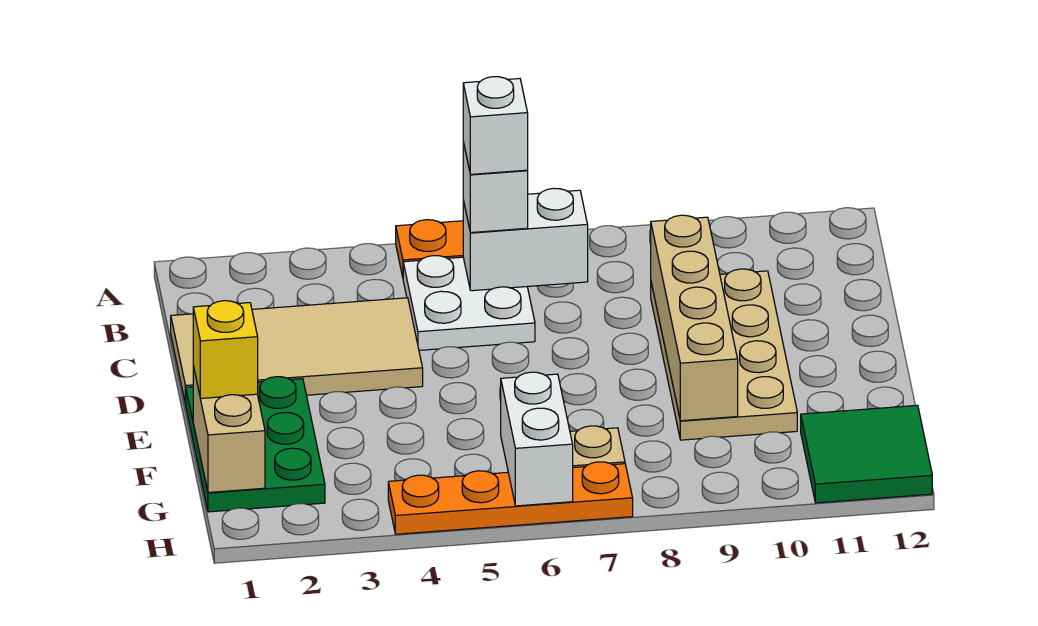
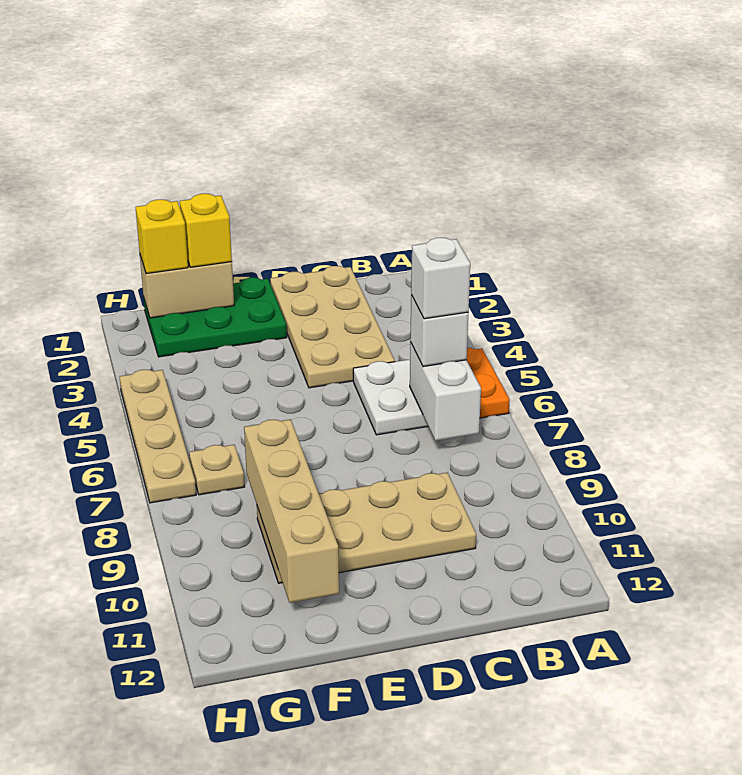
tan 2x4 tile [171,298,423,404] -> tan 2x4 plate [270,266,395,388]
tan 1x4 brick [651,215,738,421] -> tan 1x4 brick turned to [244,419,339,603]
none -> yellow 1x1 brick [136,200,188,274]
white 1x2 brick [501,372,573,506] -> none
green 2x2 tile [801,405,932,503] -> none
orange 1x4 plate [388,462,633,534] -> tan 1x4 plate [120,370,196,503]

